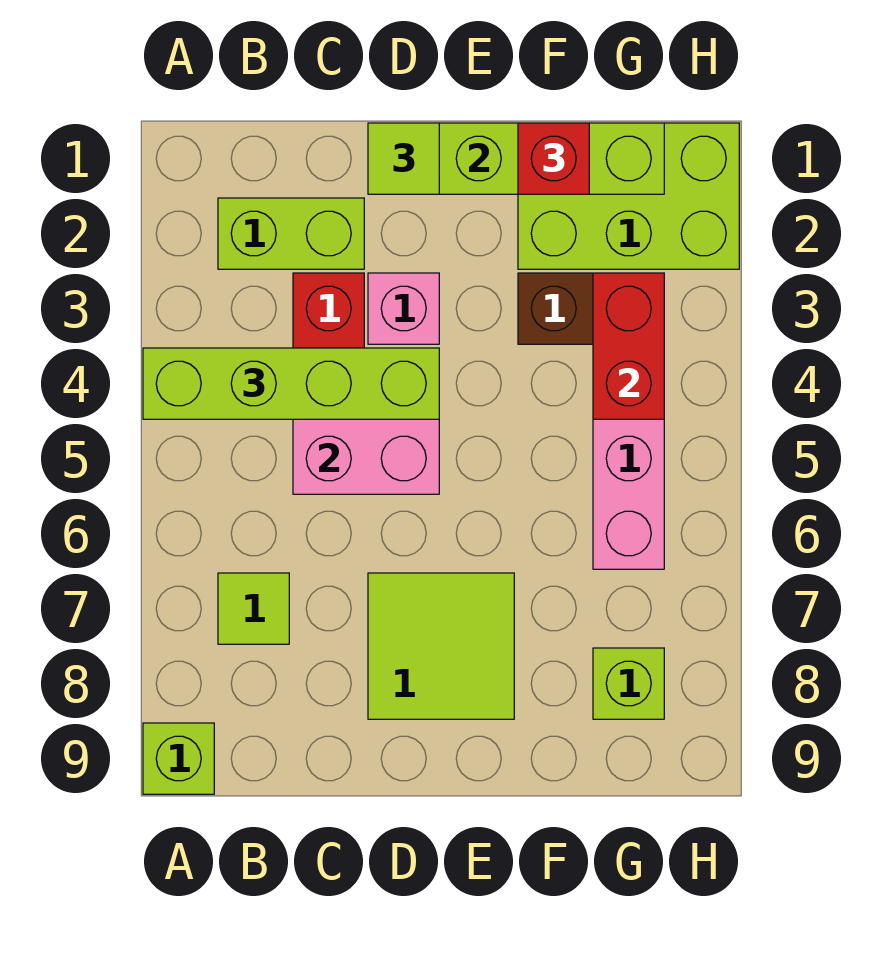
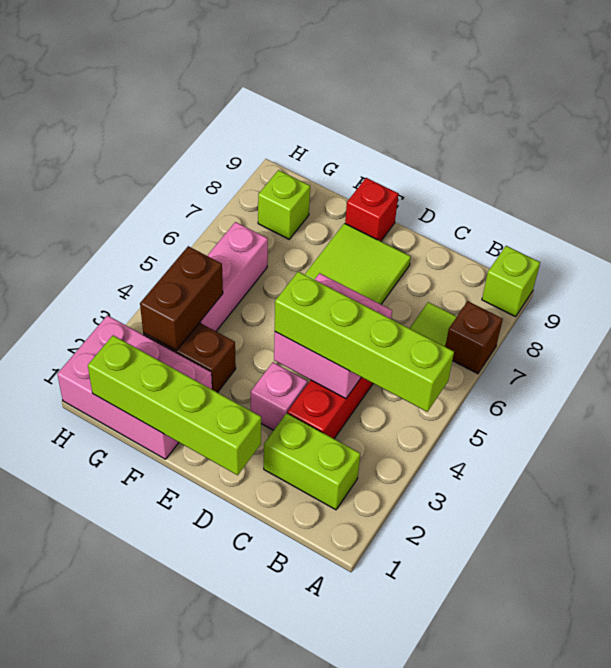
none -> brown 1x1 brick [445,301,503,374]
lime 1x1 tile [368,123,439,194] -> none
lime 2x3 brick [518,123,739,269] -> pink 2x3 brick [57,315,212,459]
red 1x1 brick [518,123,589,194] -> red 1x1 brick moved to [345,178,398,241]
red 1x2 brick [593,273,664,419] -> brown 1x2 brick [140,246,223,351]

